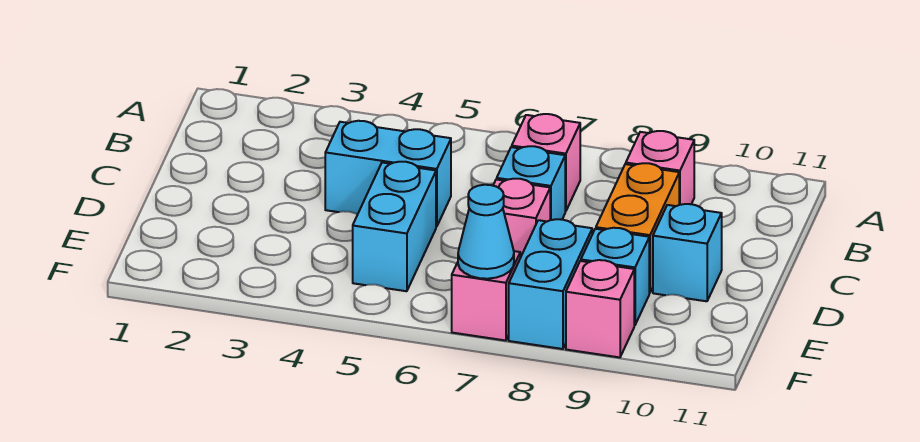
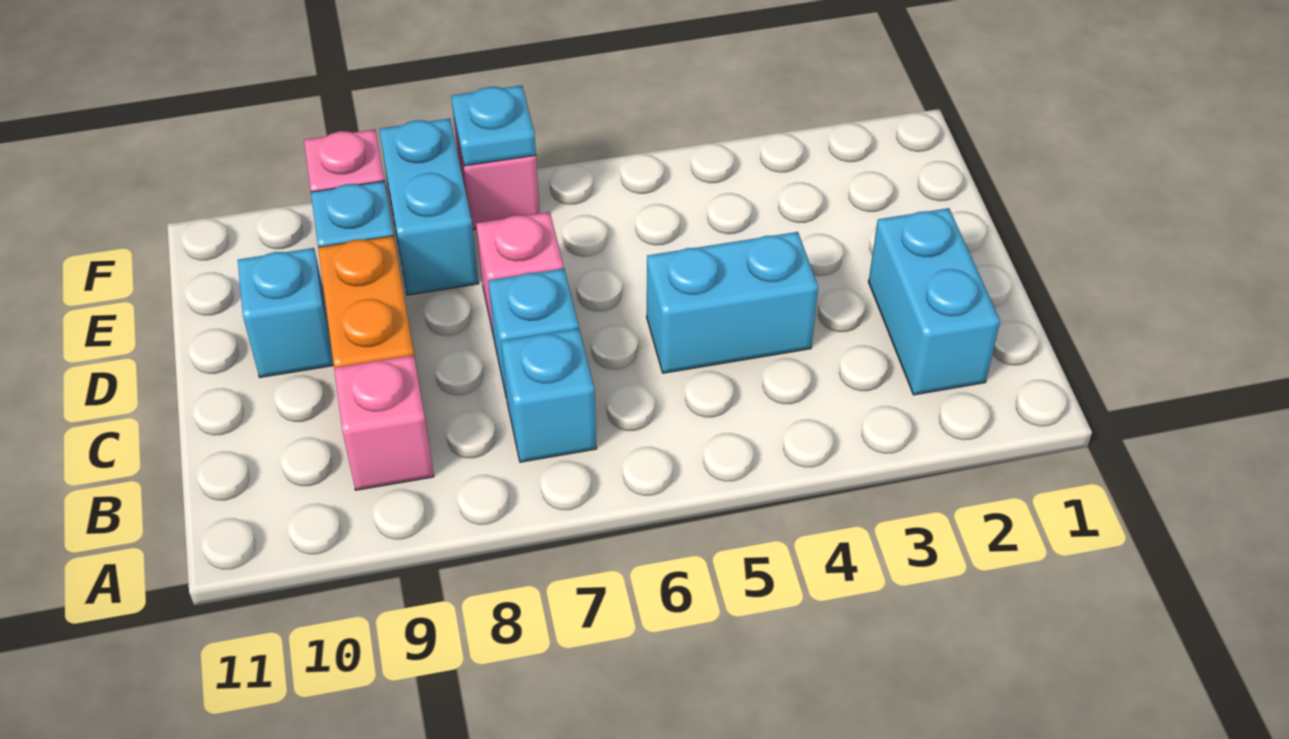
pink 1x1 brick [512,114,580,211] -> cyan 1x1 brick [501,328,597,462]
cyan 1x2 brick [353,162,436,291] -> cyan 1x2 brick moved to [869,208,1000,395]
cyan 1x1 cone [458,185,514,279] -> cyan 1x1 plate [451,85,536,166]

